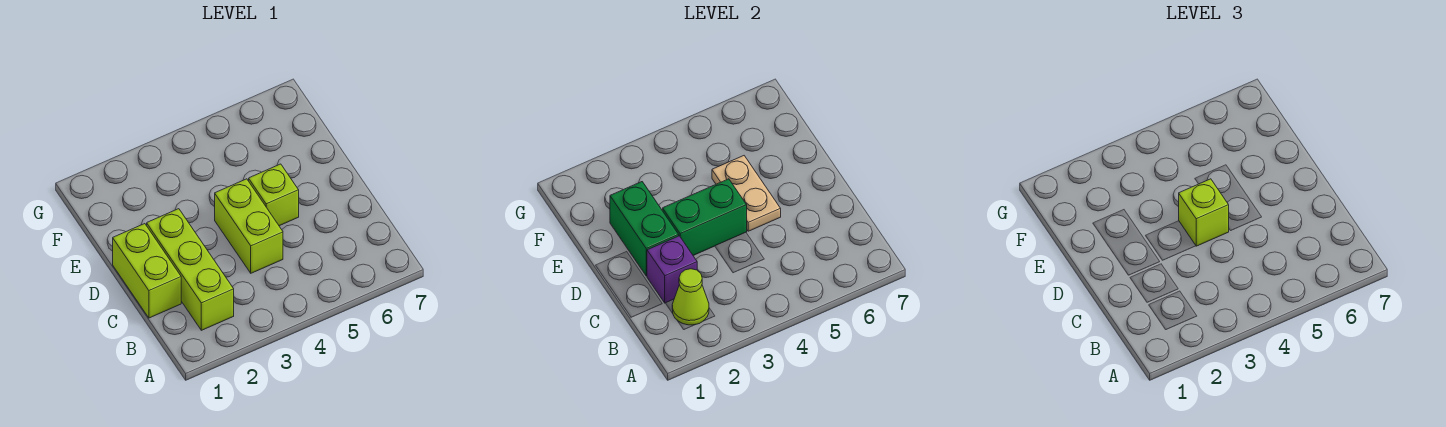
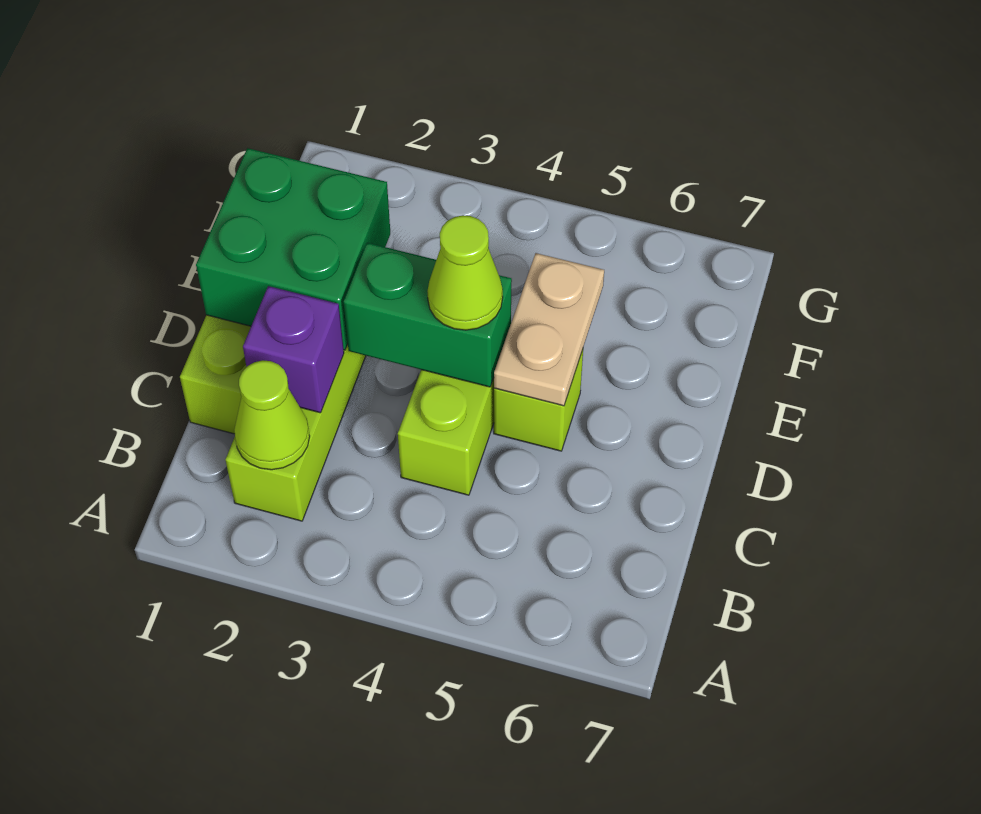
green 1x2 brick [610,182,679,276] -> green 2x2 brick [196,148,390,350]
lime 1x1 brick [1179,179,1229,246] -> lime 1x1 cone [428,215,503,330]

